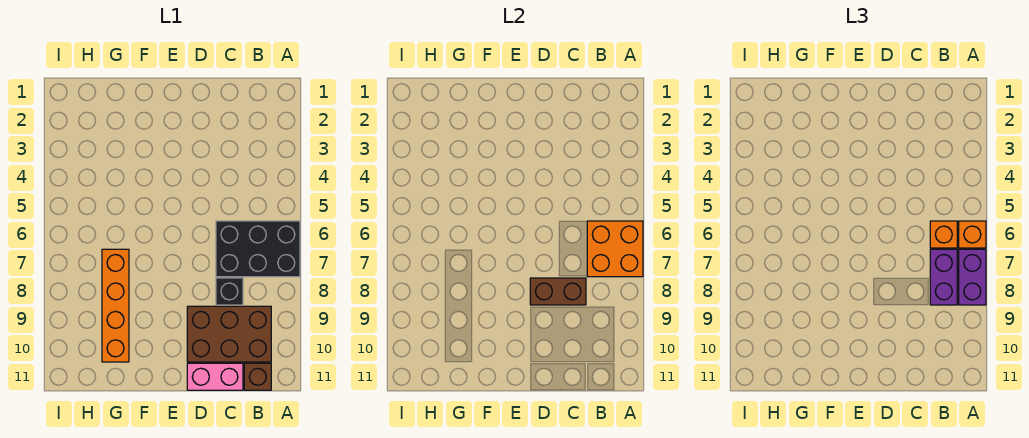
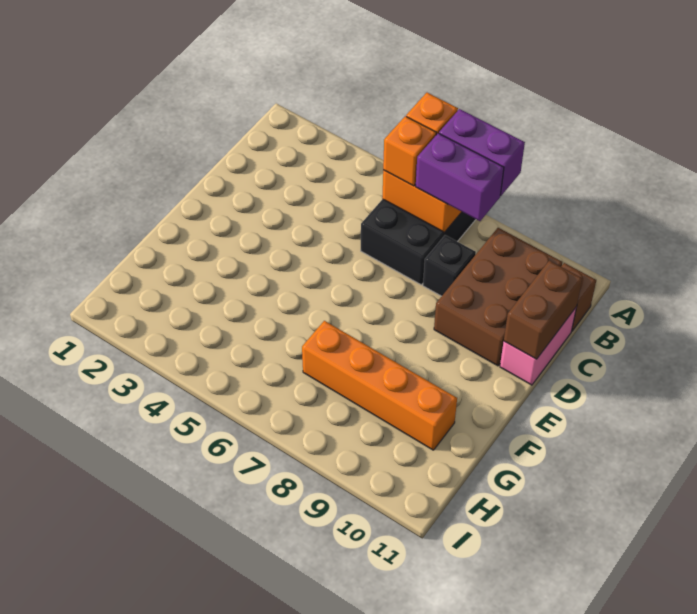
brown 1x2 brick [530,278,586,305] -> brown 1x2 brick moved to [504,261,582,359]

